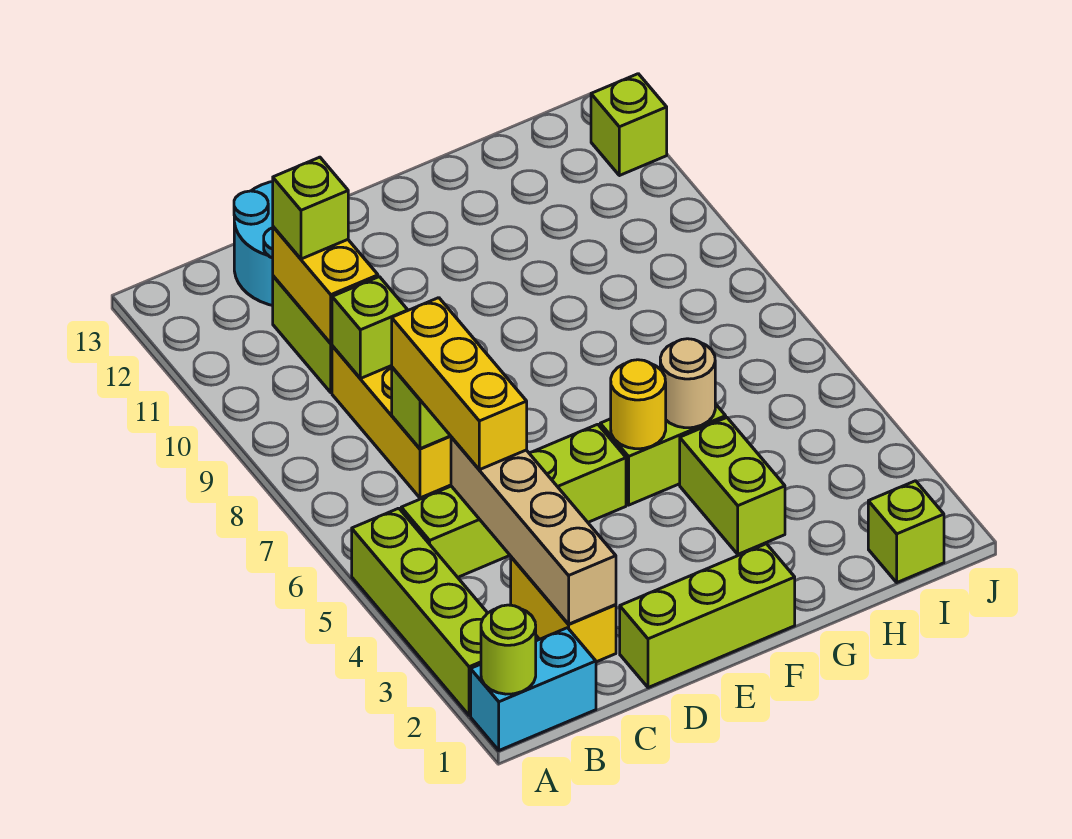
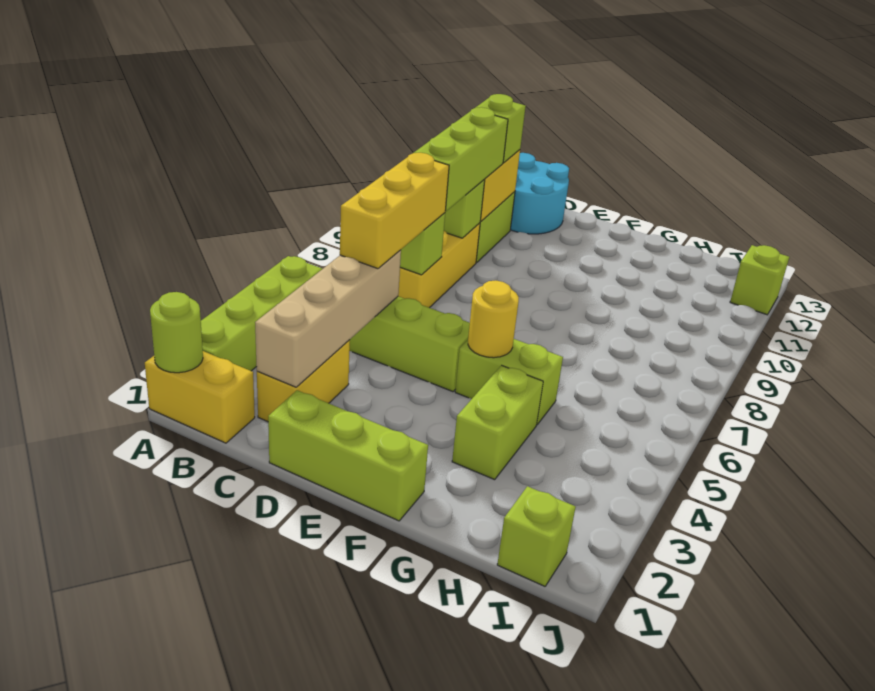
cyan 1x2 brick [471,628,596,750] -> yellow 1x2 brick [145,351,255,443]
none -> lime 1x3 brick [414,107,508,211]
tan 1x1 round brick [660,339,715,428] -> none

